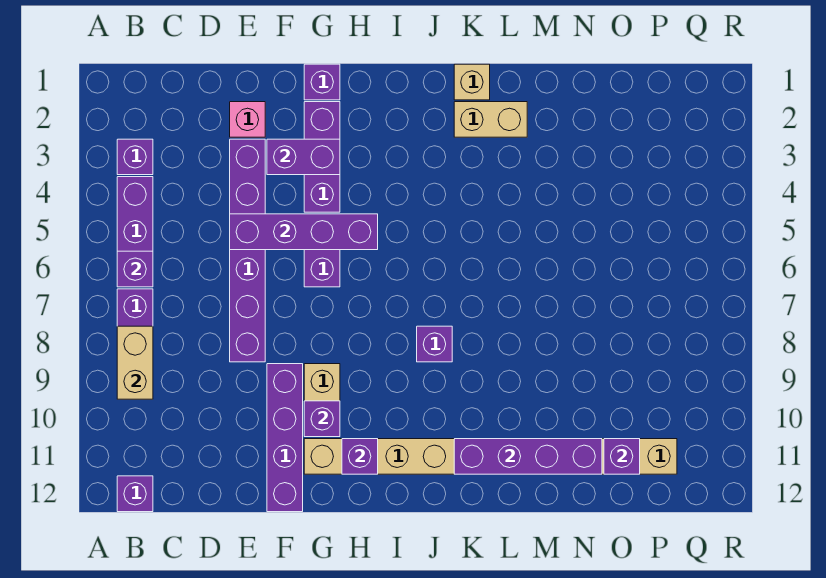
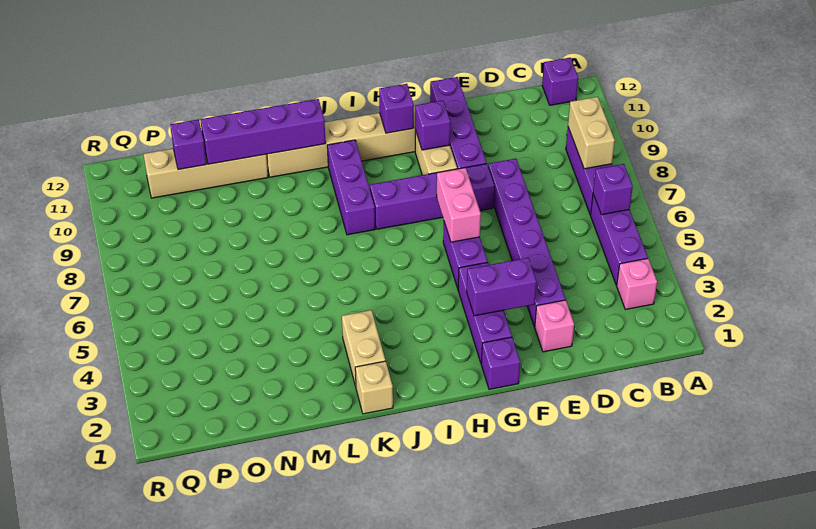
purple 1x1 brick [117,139,153,175] -> pink 1x1 brick [617,259,657,310]
purple 1x4 brick [230,214,378,250] -> purple 1x4 brick moved to [370,164,494,229]
none -> pink 1x2 brick [437,168,481,242]
purple 1x1 brick [417,326,452,362] -> purple 1x3 brick [327,140,375,235]
tan 1x2 brick [454,102,527,137] -> tan 1x2 brick turned to [342,310,385,386]

